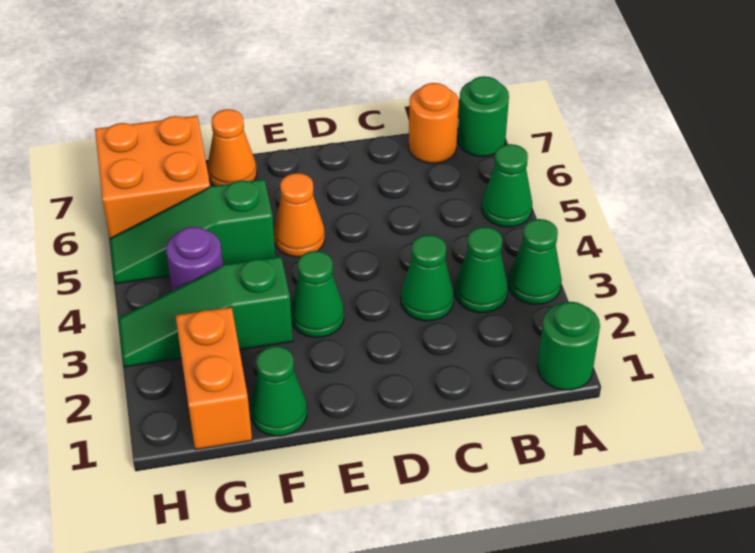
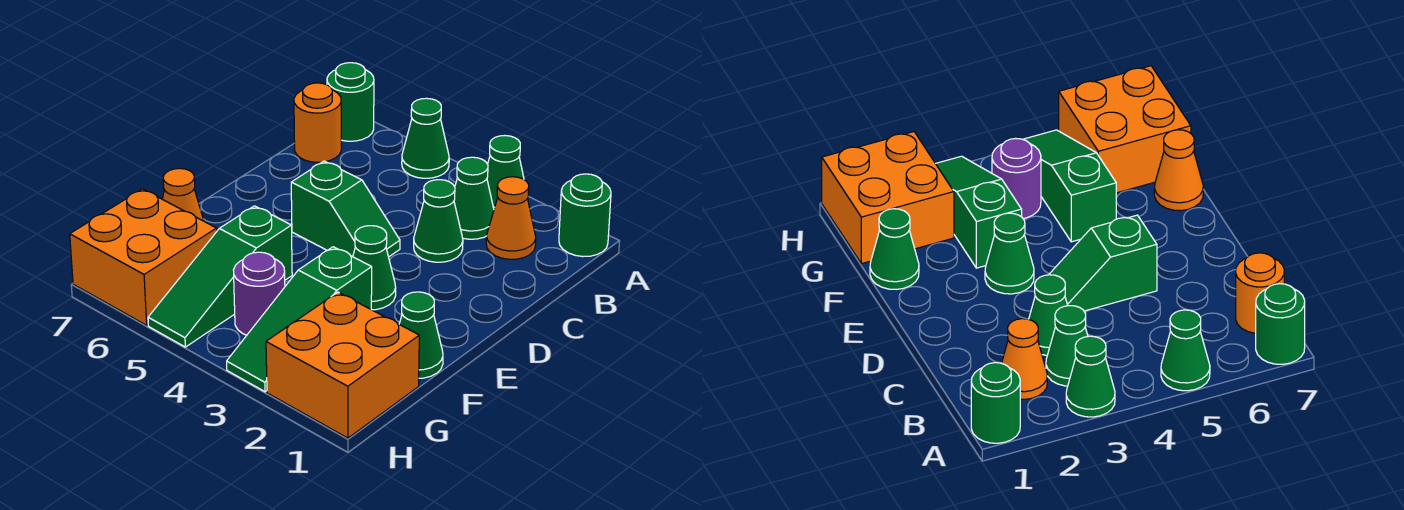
none -> green 1x2 slope [291,161,400,257]
orange 1x1 cone [274,173,325,257] -> orange 1x1 cone moved to [486,177,536,259]
orange 1x2 brick [176,307,252,450] -> orange 2x2 brick [266,292,419,438]

